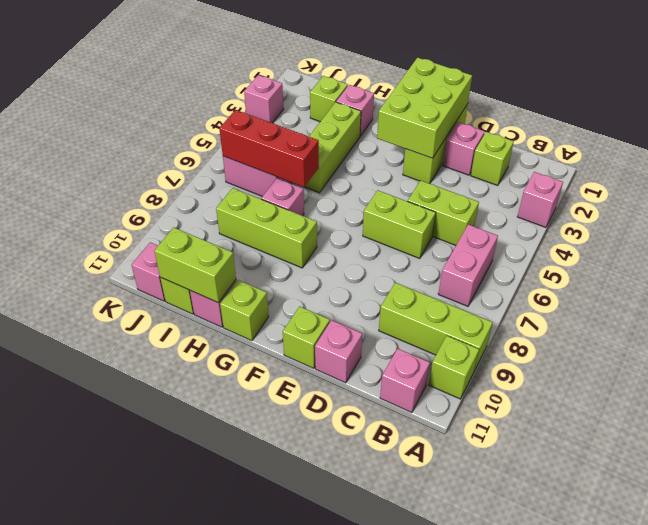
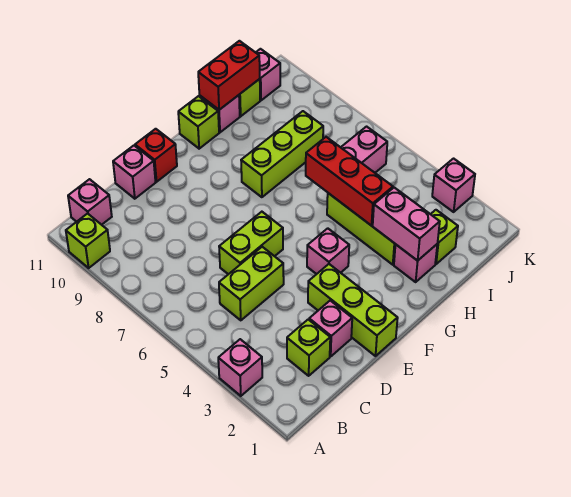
lime 1x3 brick [379,283,493,371] -> none
pink 1x2 brick [438,224,498,306] -> pink 1x2 brick moved to [373,188,440,261]
lime 2x3 brick [377,58,472,158] -> none
lime 1x1 brick [283,306,330,368] -> red 1x1 brick [135,129,177,182]
red 1x3 brick [219,110,319,187] -> red 1x3 brick turned to [306,137,393,225]
pink 1x1 brick [261,178,304,216] -> pink 1x1 brick moved to [307,228,349,274]
lime 1x2 brick [154,227,236,303] -> red 1x2 brick [198,41,260,110]

